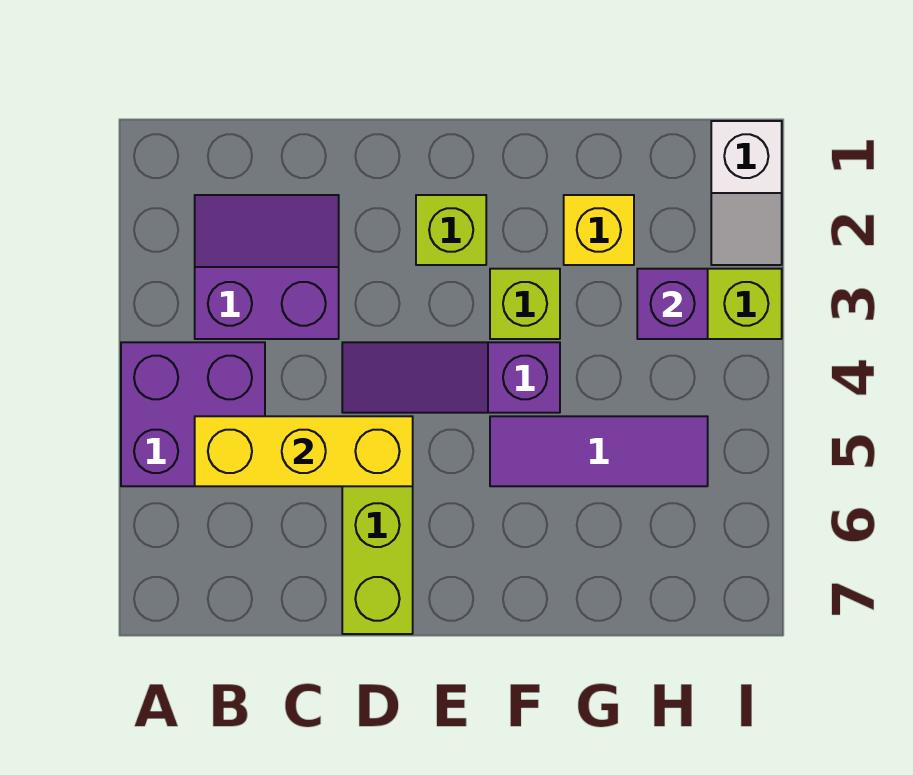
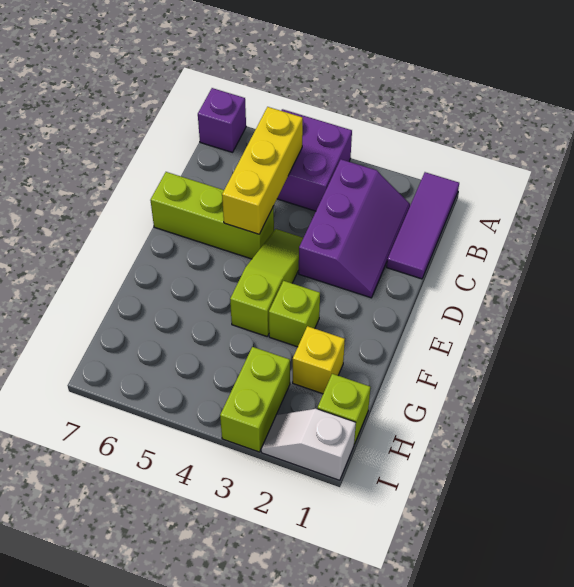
purple 2x2 slope [195,195,339,339] -> purple 2x3 slope [299,159,410,298]
purple 1x3 slope [342,342,560,413] -> lime 1x3 slope [230,229,303,336]
lime 1x1 brick [416,195,486,265] -> lime 1x1 brick moved to [317,374,371,444]
purple 1x3 tile [490,416,708,486] -> purple 1x3 tile moved to [387,172,459,279]
purple 1x1 brick [637,269,708,339] -> purple 1x1 brick moved to [198,88,246,152]

